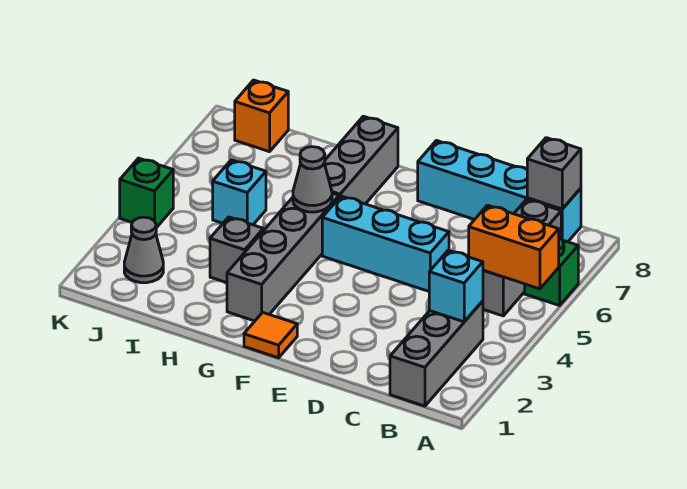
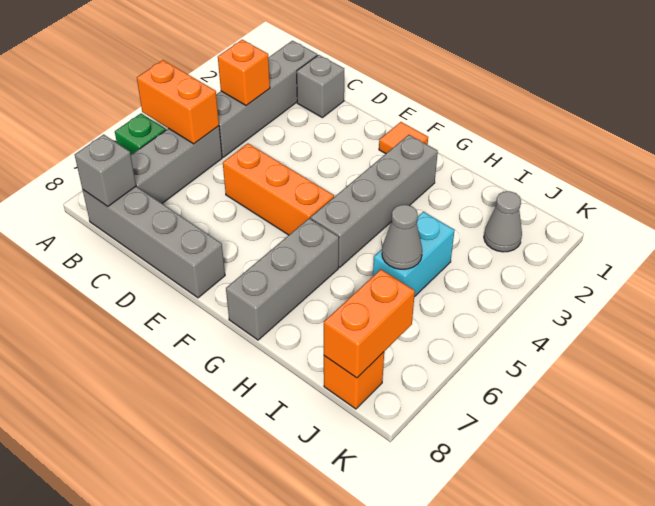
grey 1x3 brick [390,301,483,406] -> grey 1x4 brick [216,41,317,157]
cyan 1x1 brick [429,250,483,322] -> orange 1x1 brick [218,40,270,106]
cyan 1x4 brick [417,141,581,242] -> grey 1x4 brick [83,187,225,298]
cyan 1x3 brick [322,196,449,291] -> orange 1x3 brick [223,144,334,235]
grey 1x1 cone [293,147,332,212] -> grey 1x1 cone moved to [382,205,422,269]
grey 1x1 brick [210,217,263,283] -> grey 1x1 brick moved to [297,55,344,118]
cyan 1x1 brick [213,160,266,225] -> cyan 1x2 brick [373,212,454,297]
none -> orange 1x2 brick [324,270,415,378]
green 1x1 brick [120,158,173,228] -> none

